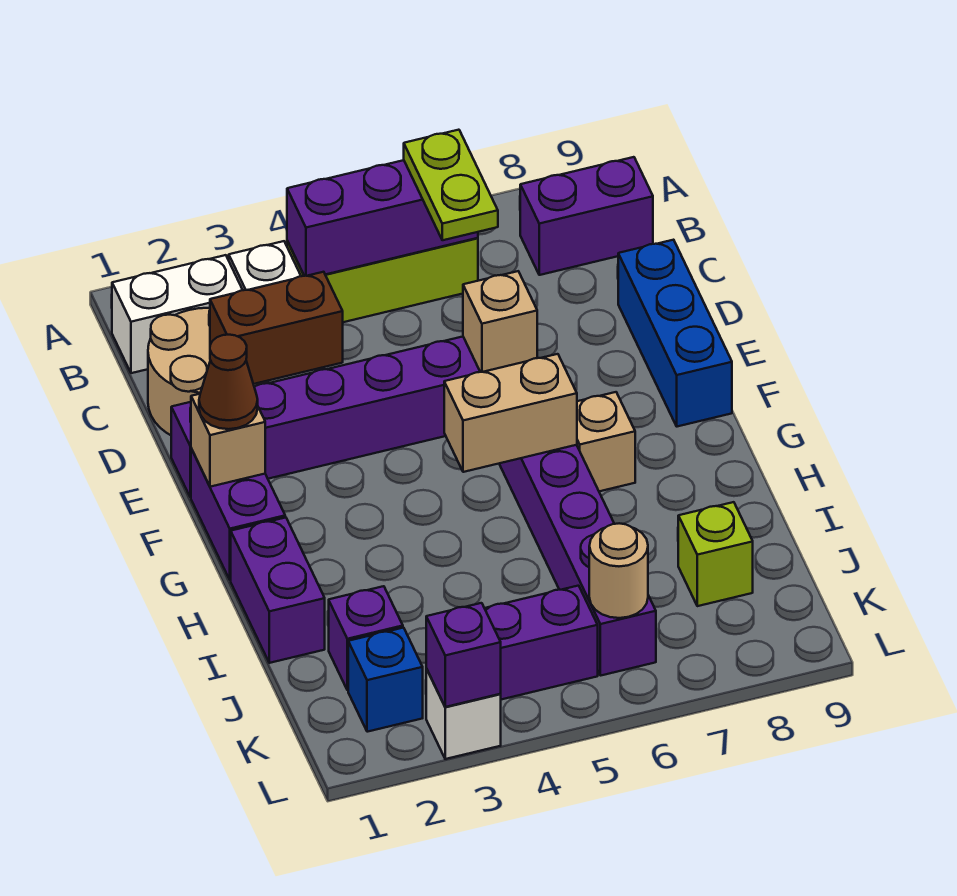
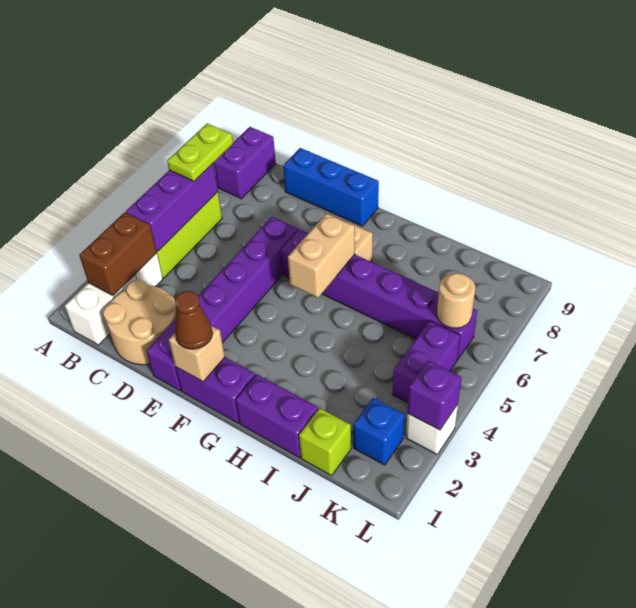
lime 1x2 plate [404,130,498,240] -> lime 1x2 plate turned to [167,123,233,181]
brown 1x2 brick [210,272,343,384] -> brown 1x2 brick moved to [79,212,157,296]
tan 1x1 brick [463,271,537,372] -> none
purple 1x1 brick [329,586,403,690] -> none
lime 1x1 brick [678,502,753,606] -> lime 1x1 brick moved to [299,408,351,476]

